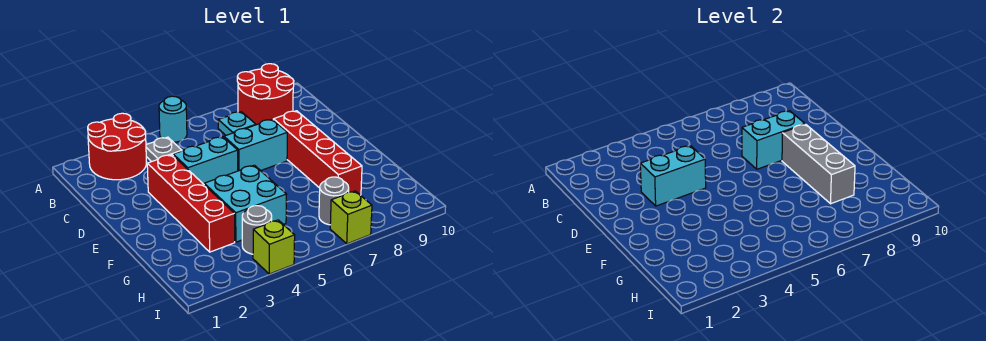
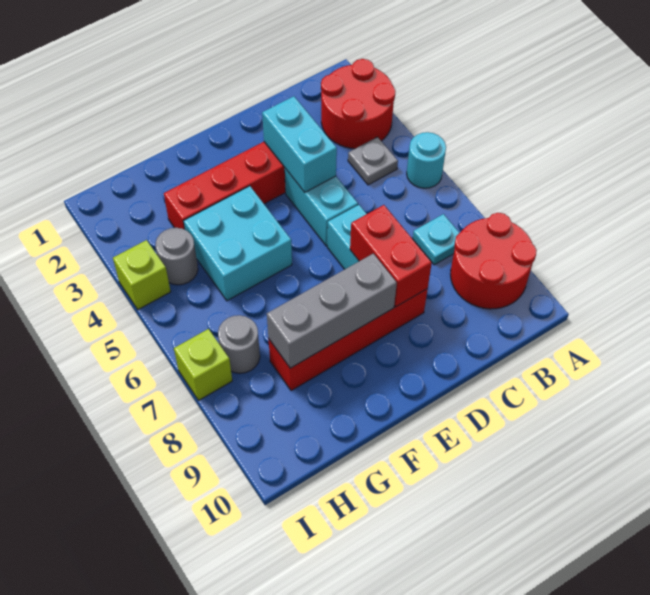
cyan 1x2 brick [742,111,805,169] -> red 1x2 brick [350,205,432,307]

